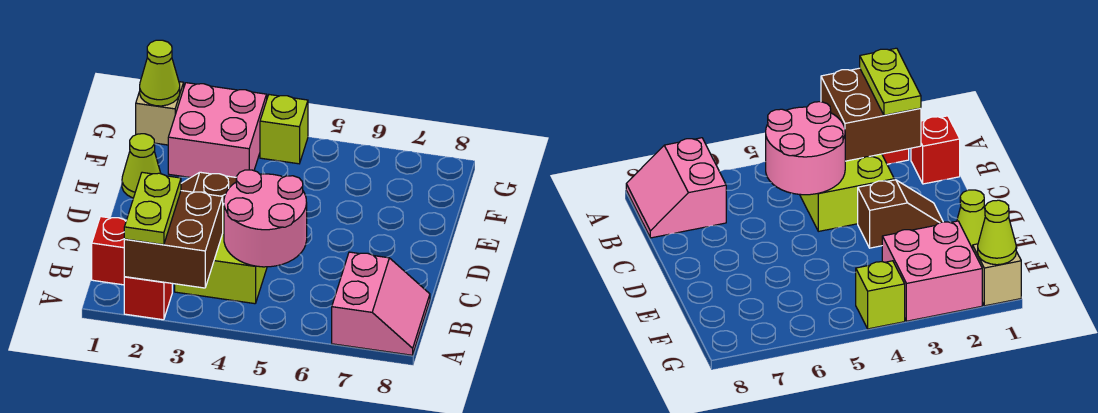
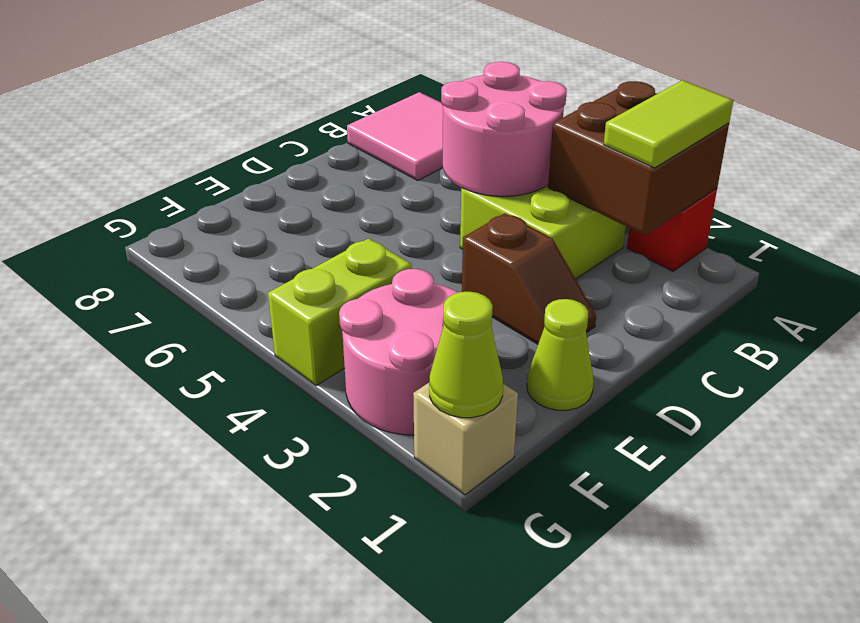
lime 1x2 plate [124,172,181,245] -> lime 1x2 tile [604,80,733,168]
pink 2x2 slope [332,252,430,355] -> pink 2x2 tile [347,92,443,181]
red 1x1 brick [92,217,126,285] -> none
pink 2x2 brick [168,83,267,178] -> pink 2x2 round brick [339,269,459,435]
lime 1x1 brick [260,95,308,164] -> lime 1x2 brick [268,238,412,386]

